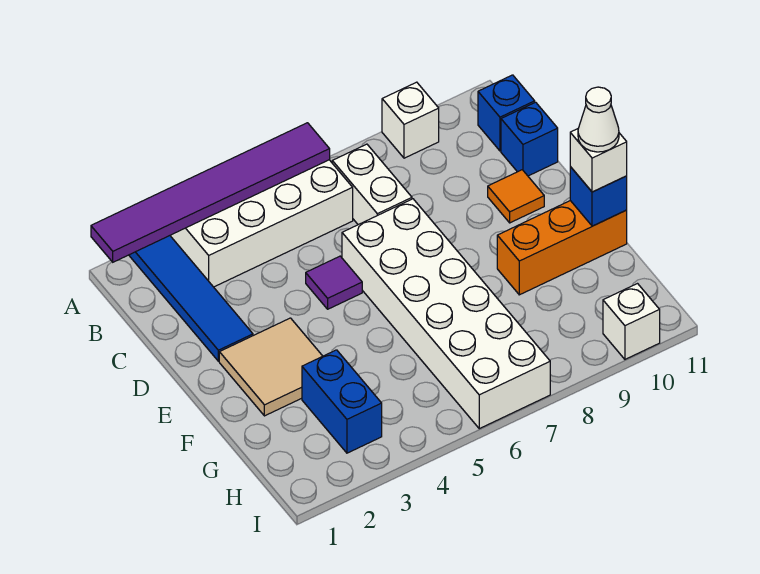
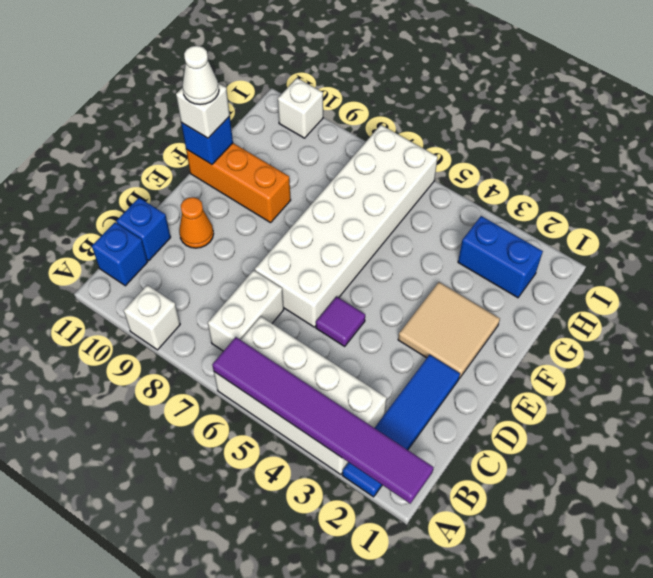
orange 1x1 tile [488,170,544,223] -> orange 1x1 cone [179,197,214,248]
blue 1x2 brick [302,350,382,453] -> blue 1x2 brick turned to [458,216,543,298]

